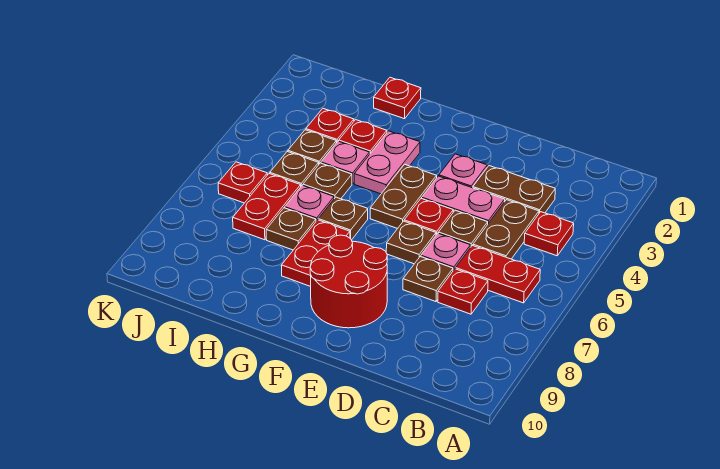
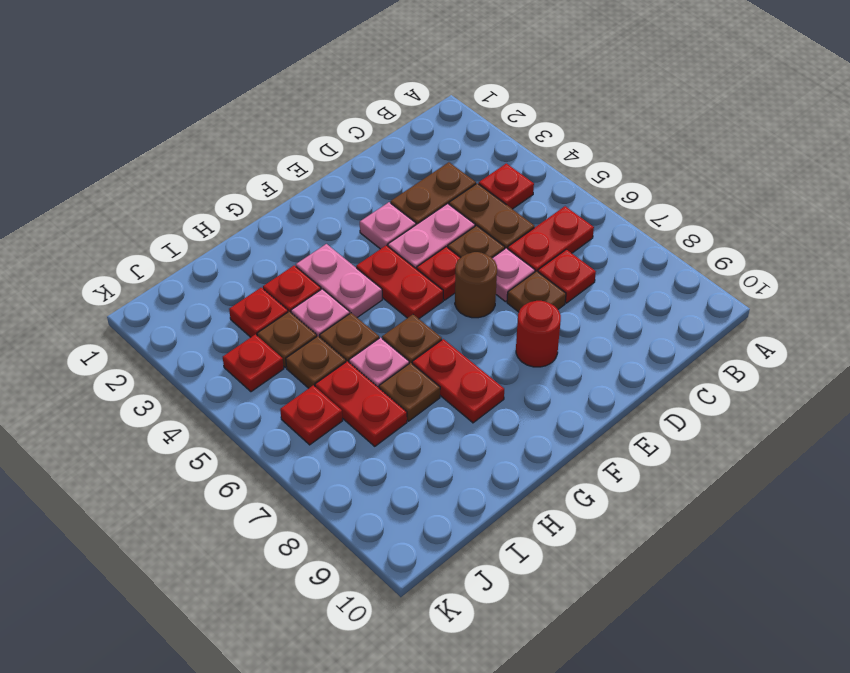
brown 1x1 plate [386,221,436,264] -> brown 1x1 round brick [455,252,497,318]
red 2x2 round brick [310,235,387,328] -> red 1x1 round brick [516,301,561,367]
brown 1x2 plate [370,164,437,229] -> red 1x2 plate [356,245,443,319]
red 1x1 plate [374,77,421,119] -> red 1x1 plate moved to [223,334,284,392]

